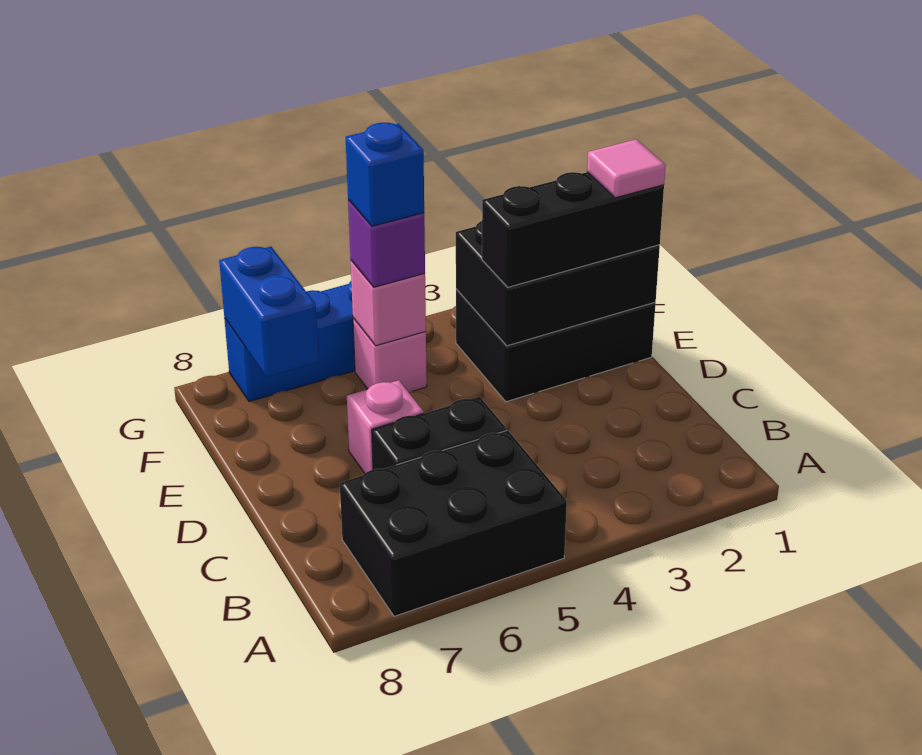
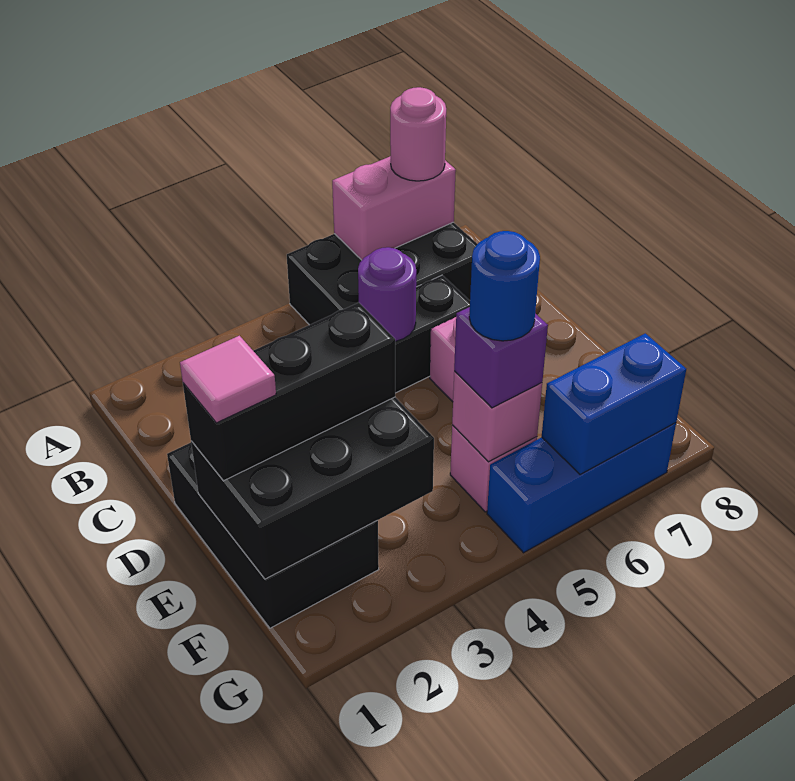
none -> pink 1x2 brick [332,156,456,260]
none -> pink 1x1 round brick [390,87,446,181]
none -> purple 1x1 round brick [358,247,416,341]
black 2x3 brick [456,289,656,402] -> black 2x3 brick turned to [167,443,379,628]
blue 1x1 brick [346,123,424,226] -> blue 1x1 round brick [469,231,540,341]
blue 1x2 brick [219,247,319,377] -> blue 1x2 brick turned to [542,333,686,475]

